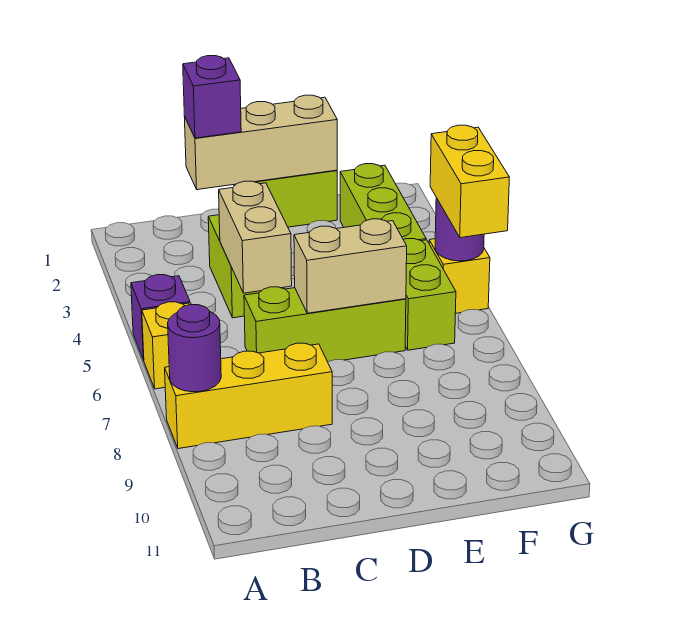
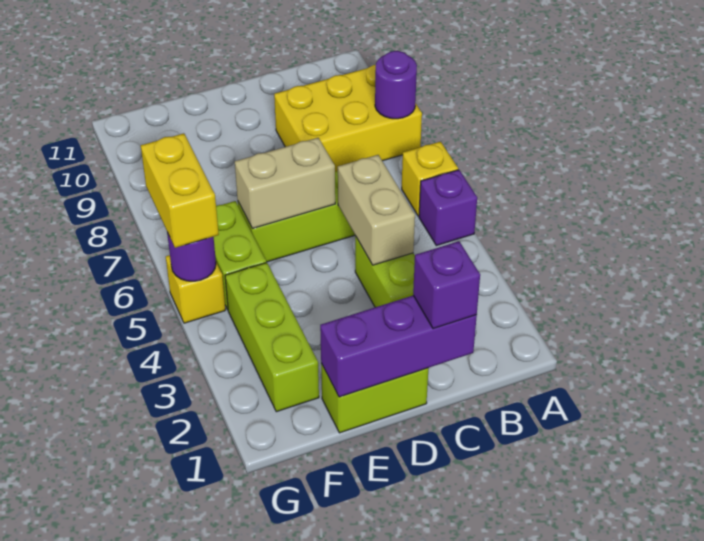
yellow 1x3 brick [165,343,332,449] -> yellow 2x3 brick [274,65,422,172]
tan 1x3 brick [184,95,337,190] -> purple 1x3 brick [320,296,477,397]

